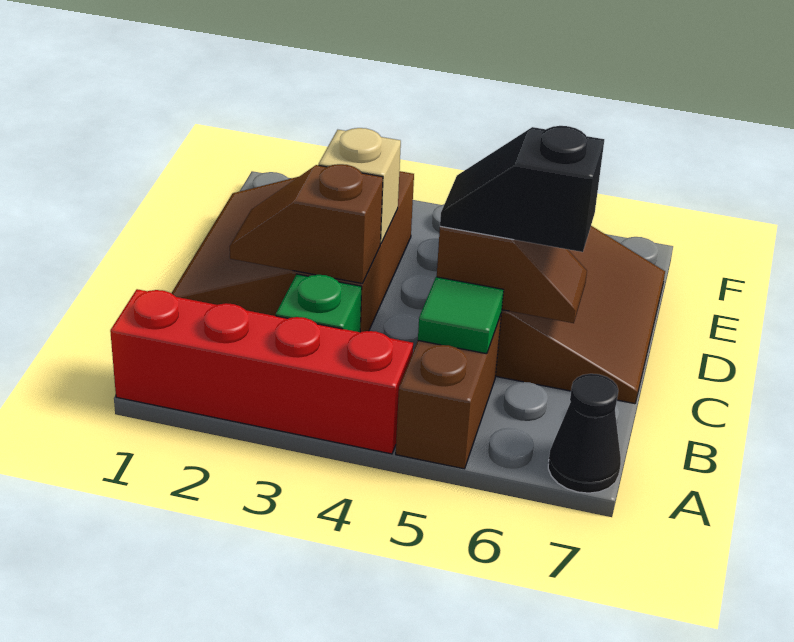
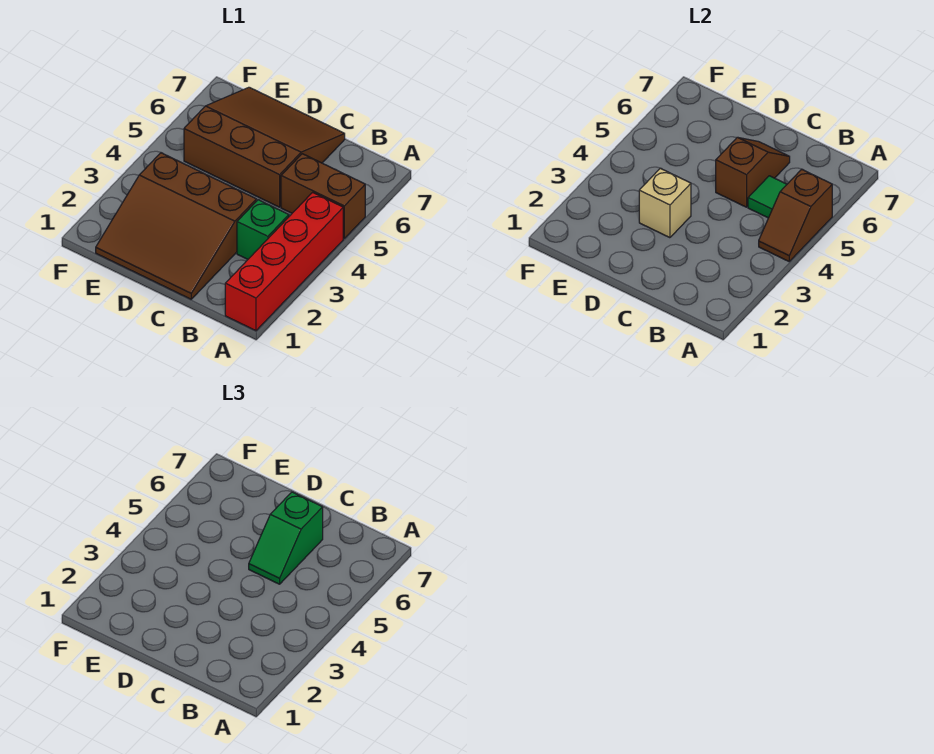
black 1x1 cone [548,374,621,493] -> none
brown 1x2 slope [230,164,383,284] -> brown 1x2 slope moved to [759,169,832,261]
black 1x2 slope [440,126,604,252] -> green 1x2 slope [249,492,323,584]

